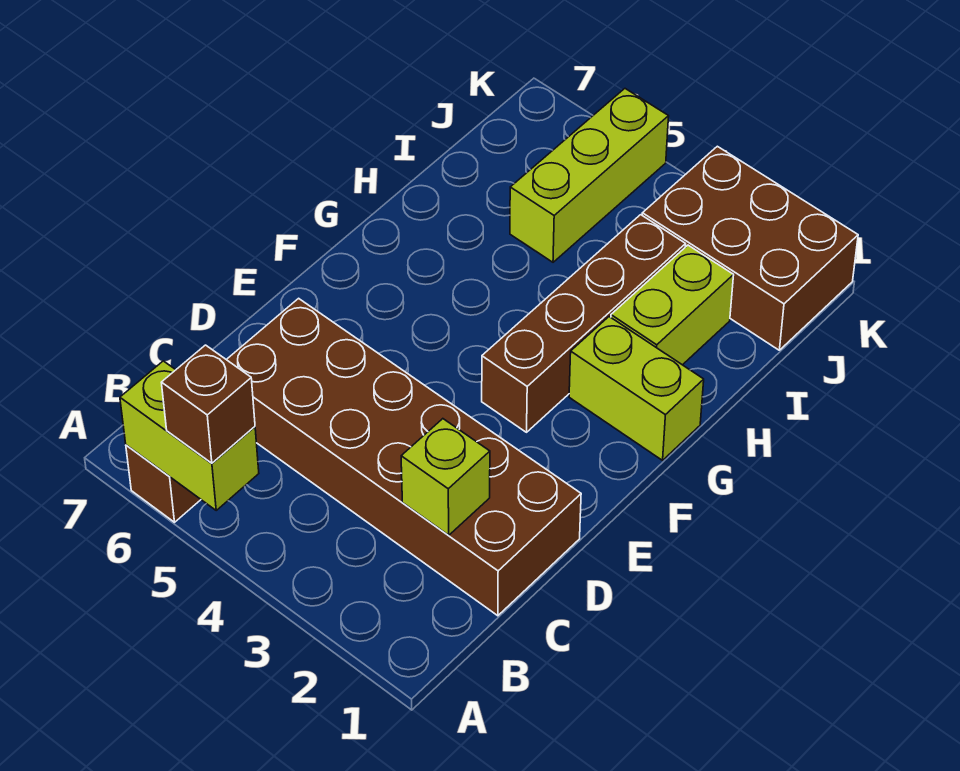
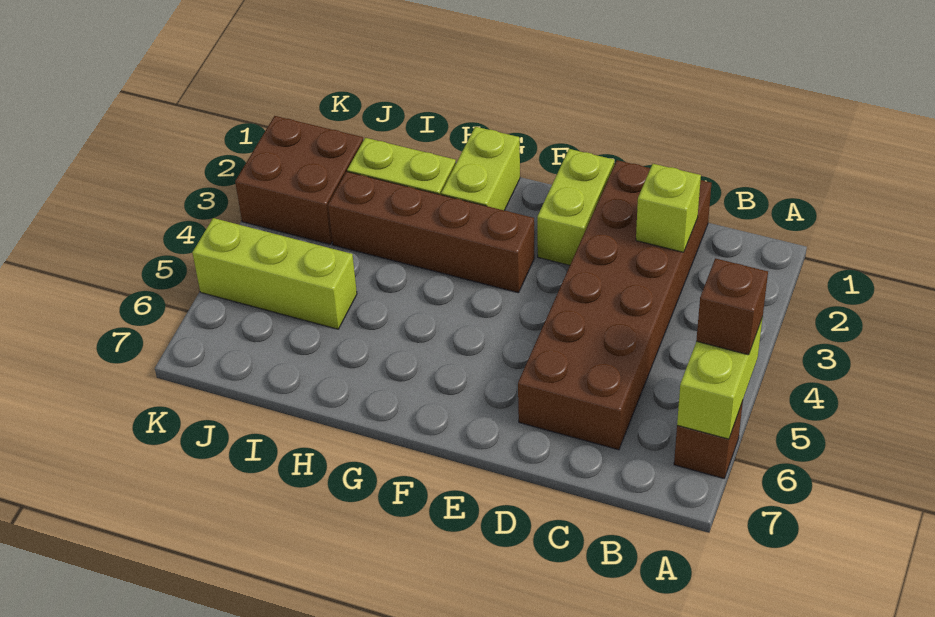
none -> lime 1x2 brick [537,149,614,265]
brown 2x3 brick [642,146,858,350] -> brown 2x2 brick [235,116,363,244]

